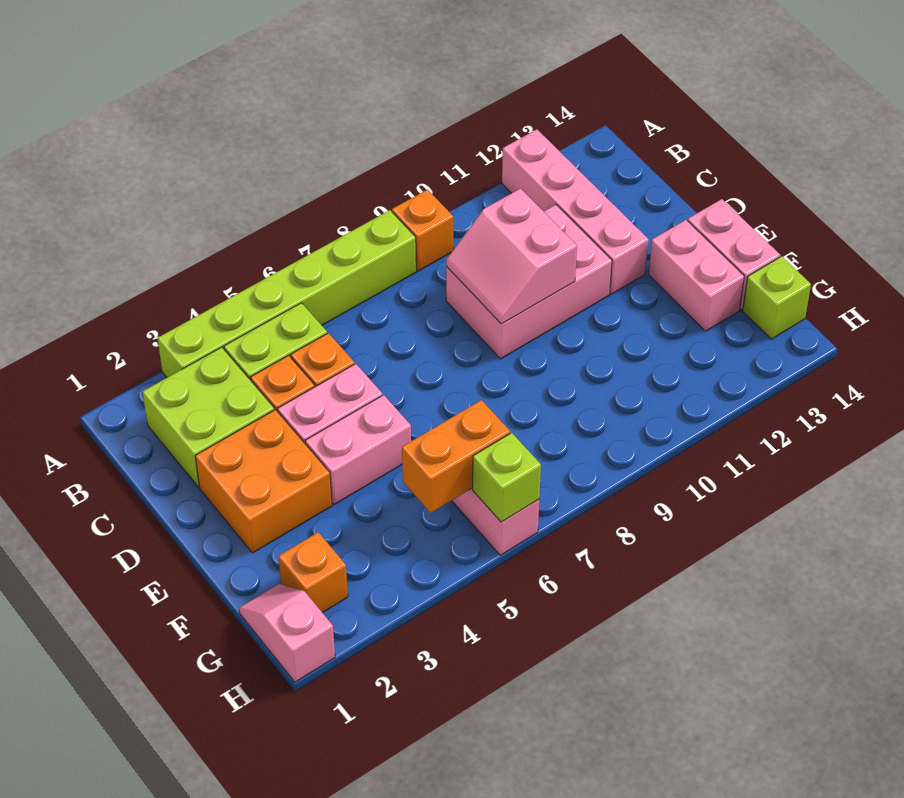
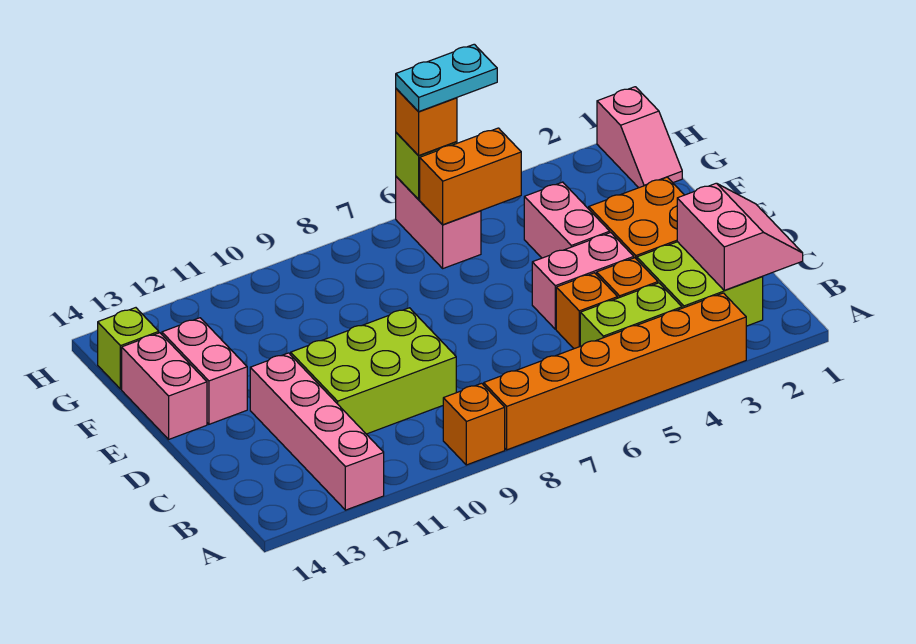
lime 1x6 brick [157,210,416,377] -> orange 1x6 brick [484,293,746,450]
pink 2x3 brick [446,205,612,359] -> lime 2x3 brick [291,308,456,434]
pink 2x2 slope [446,189,577,324] -> pink 2x2 slope moved to [677,183,803,290]
pink 1x2 brick [305,395,411,505] -> pink 1x2 brick turned to [524,182,610,258]
orange 1x1 brick [278,532,348,613] -> orange 1x1 brick moved to [396,89,457,156]
none -> cyan 1x2 plate [396,44,497,112]

